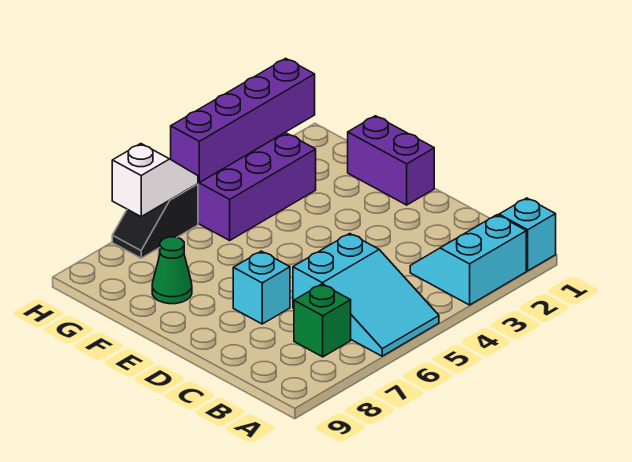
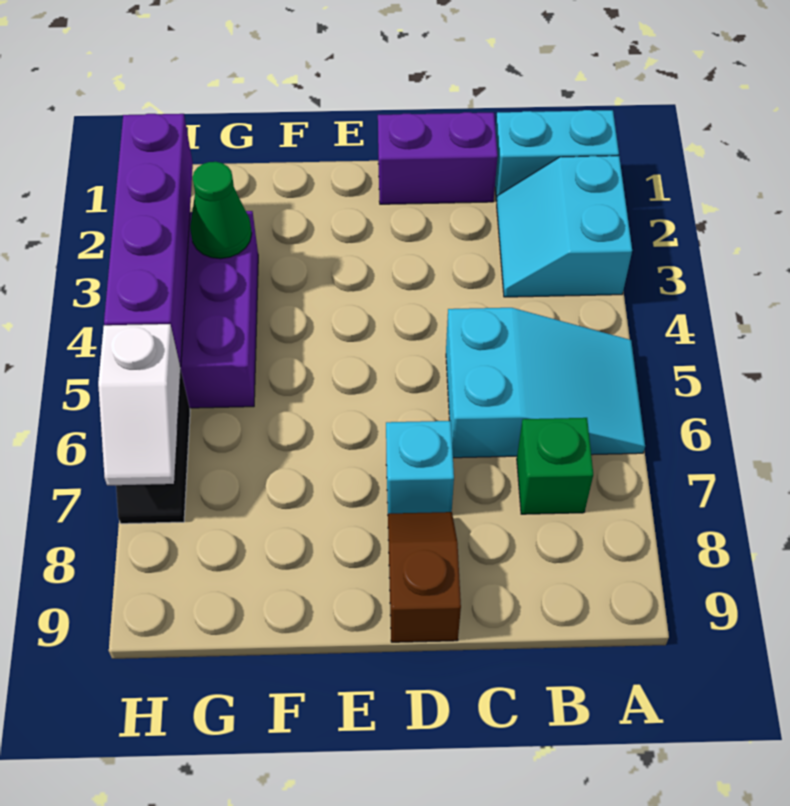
cyan 1x1 brick [499,198,556,271] -> cyan 1x2 brick [495,110,619,202]
none -> brown 1x2 slope [388,512,461,642]
purple 1x2 brick [348,116,434,205] -> purple 1x2 brick moved to [378,112,498,204]
green 1x1 cone [152,237,192,304] -> green 1x1 cone moved to [190,162,252,259]
white 1x2 slope [112,144,198,216] -> white 1x2 slope turned to [98,324,181,485]

